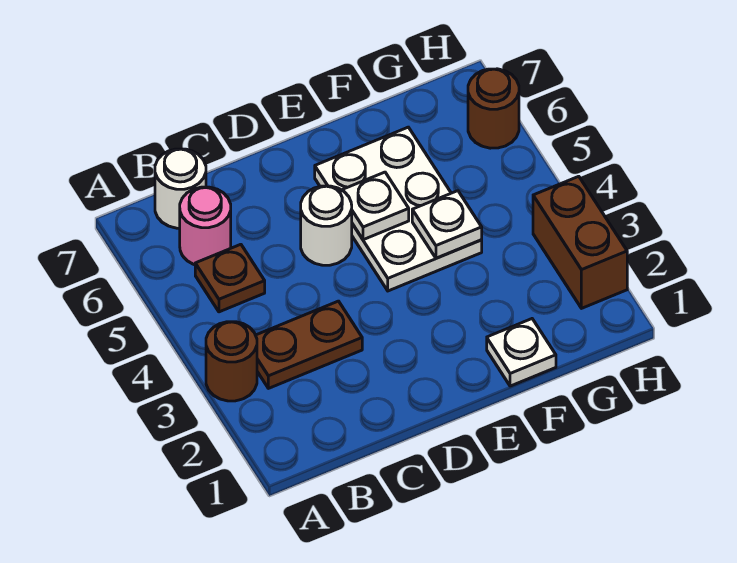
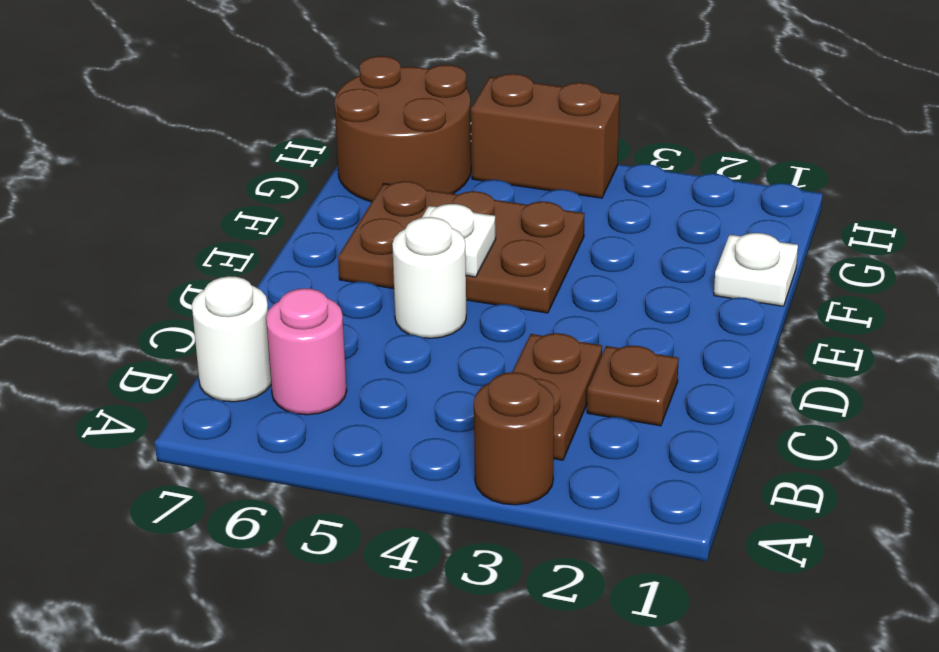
brown 1x1 plate [195,244,265,312] -> brown 1x1 plate moved to [587,346,679,426]
white 2x3 plate [315,127,482,291] -> brown 2x3 plate [338,181,585,313]
white 1x1 plate [412,191,482,258] -> none
brown 1x2 brick [533,176,627,308] -> brown 1x2 brick moved to [471,74,620,198]
brown 1x1 round brick [468,69,519,148] -> brown 2x2 round brick [334,56,471,202]

